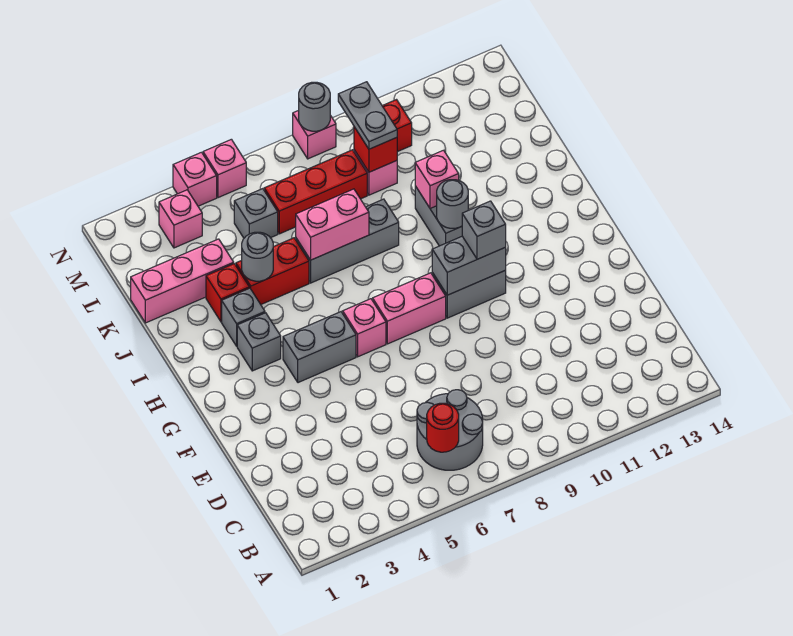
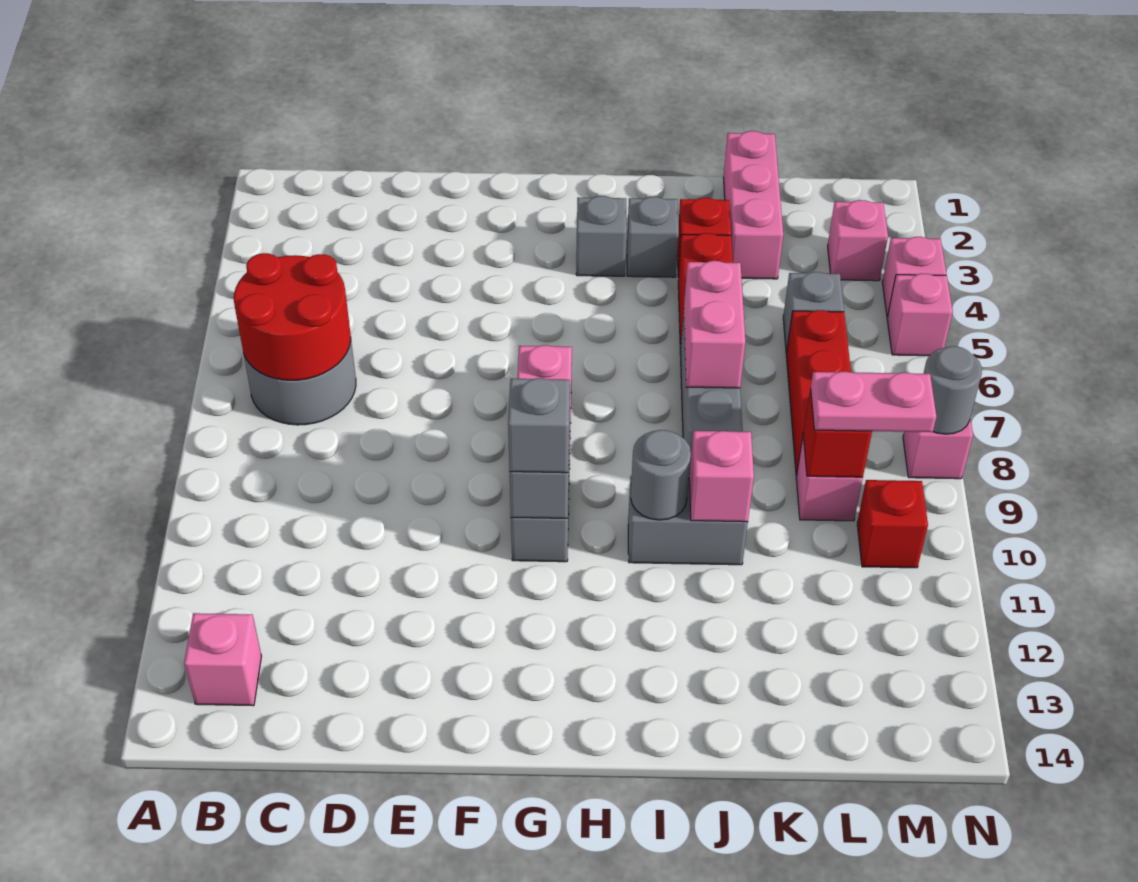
red 1x1 round brick [427,403,459,452] -> red 2x2 round brick [234,253,351,380]
grey 1x2 brick [283,312,356,383] -> none
pink 1x1 brick [343,299,386,357] -> pink 1x1 brick moved to [184,613,261,706]
grey 1x1 round brick [242,232,273,281] -> none
grey 1x2 plate [338,82,397,149] -> pink 1x2 plate [811,372,936,432]

